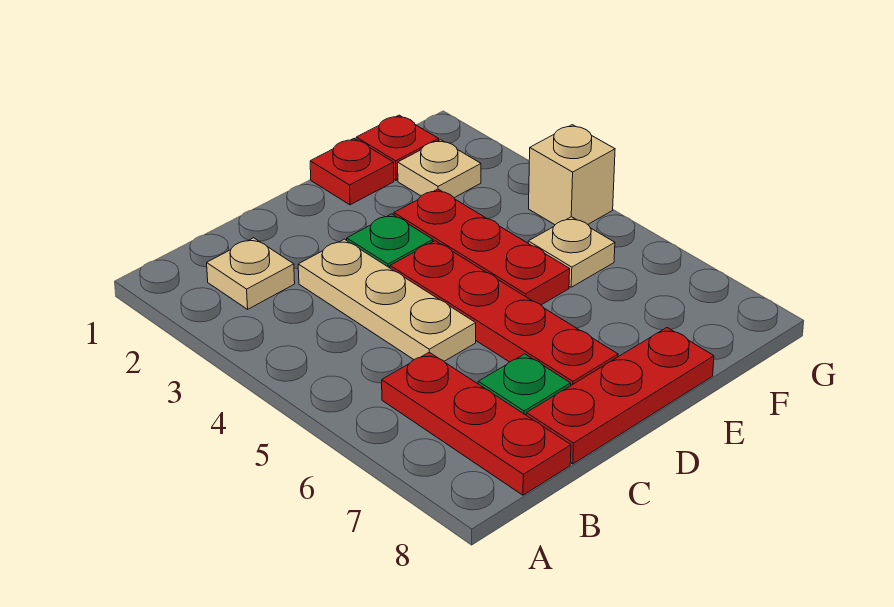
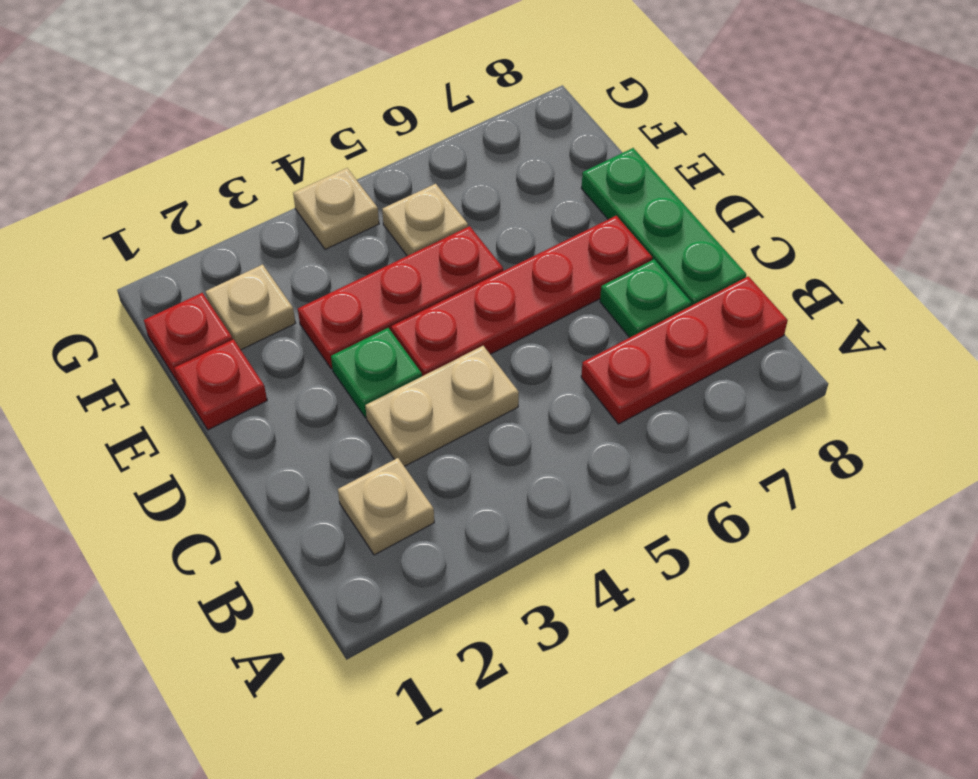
tan 1x3 plate [298,239,476,361] -> tan 1x2 plate [365,346,519,466]
red 1x3 plate [526,328,714,464] -> green 1x3 plate [581,148,746,306]
tan 1x1 brick [529,125,615,225] -> tan 1x1 plate [293,168,379,249]

